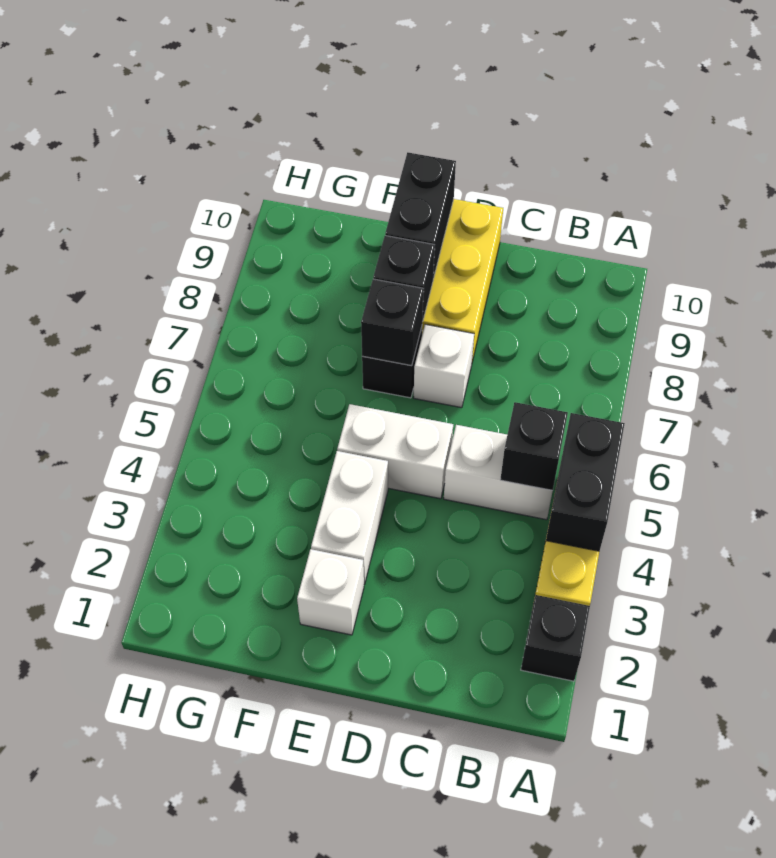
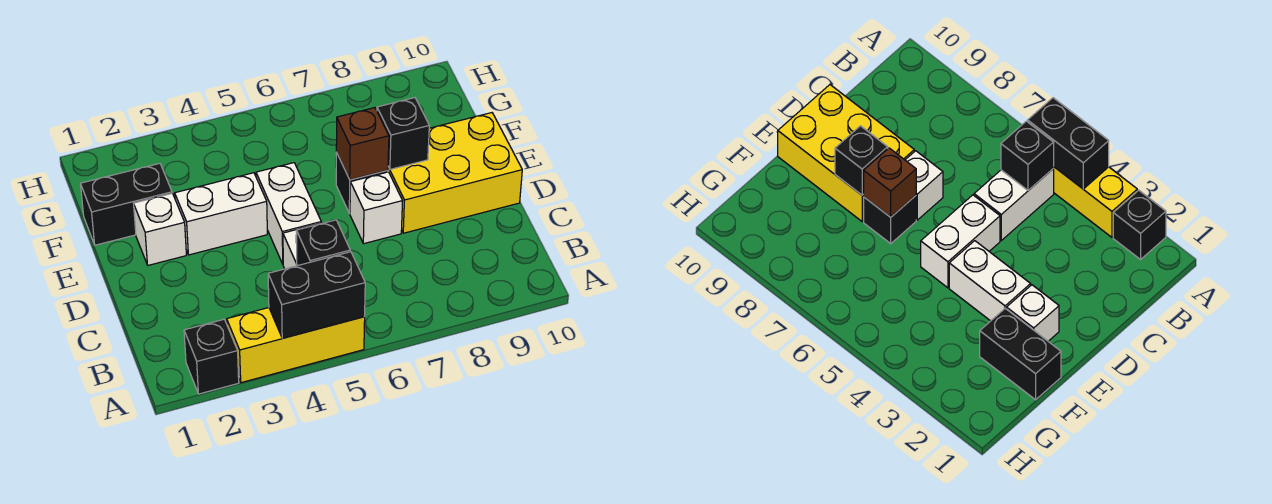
black 1x1 brick [361,279,424,366] -> brown 1x1 brick [336,108,389,180]
black 1x2 brick [385,152,456,278] -> black 1x2 brick moved to [81,163,172,245]

